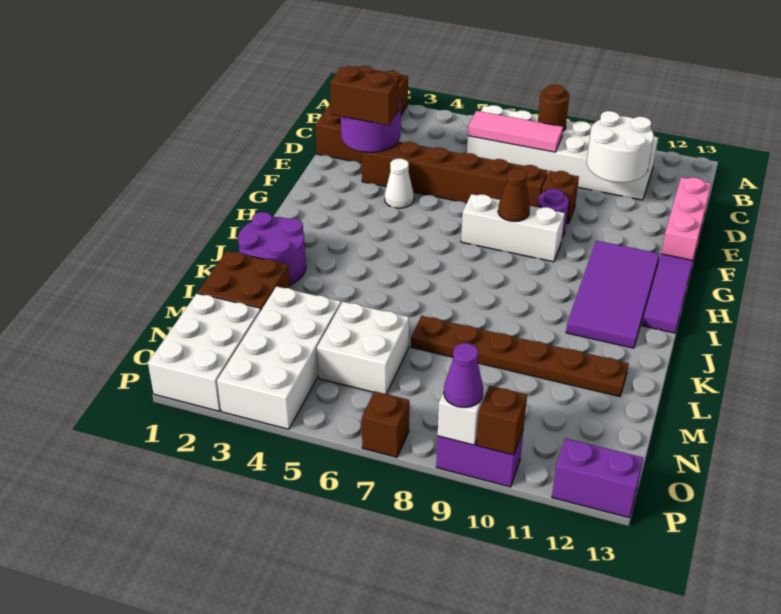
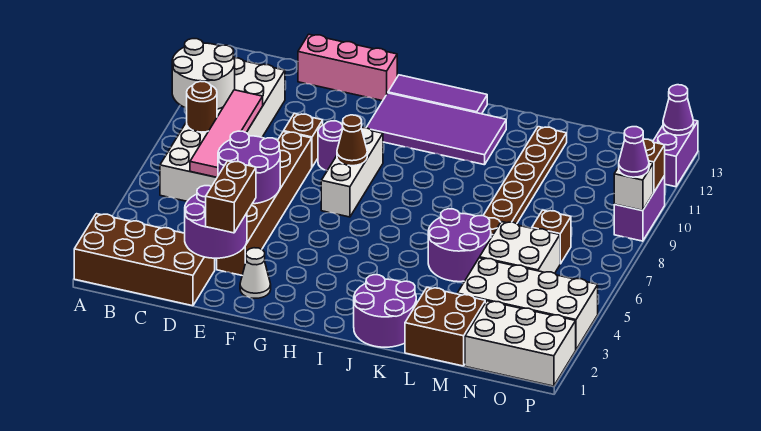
pink 1x3 tile [468,111,563,152] -> pink 1x4 tile [190,90,263,177]
white 2x2 round brick [587,111,654,182] -> white 2x2 round brick moved to [172,39,235,109]
none -> purple 2x2 round brick [218,131,280,204]
white 1x1 cone [385,159,414,208] -> white 1x1 cone moved to [240,248,271,298]
none -> purple 2x2 round brick [428,209,491,282]
brown 1x1 brick [362,391,409,457] -> brown 1x1 brick moved to [532,210,571,264]
none -> purple 1x1 cone [663,85,694,135]

